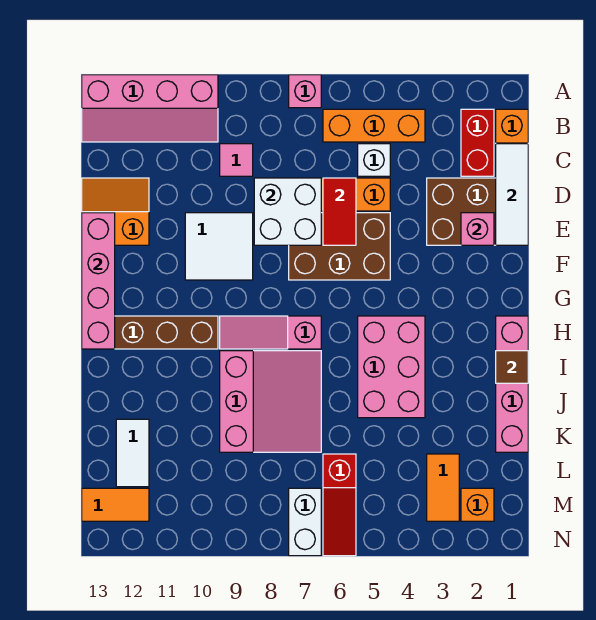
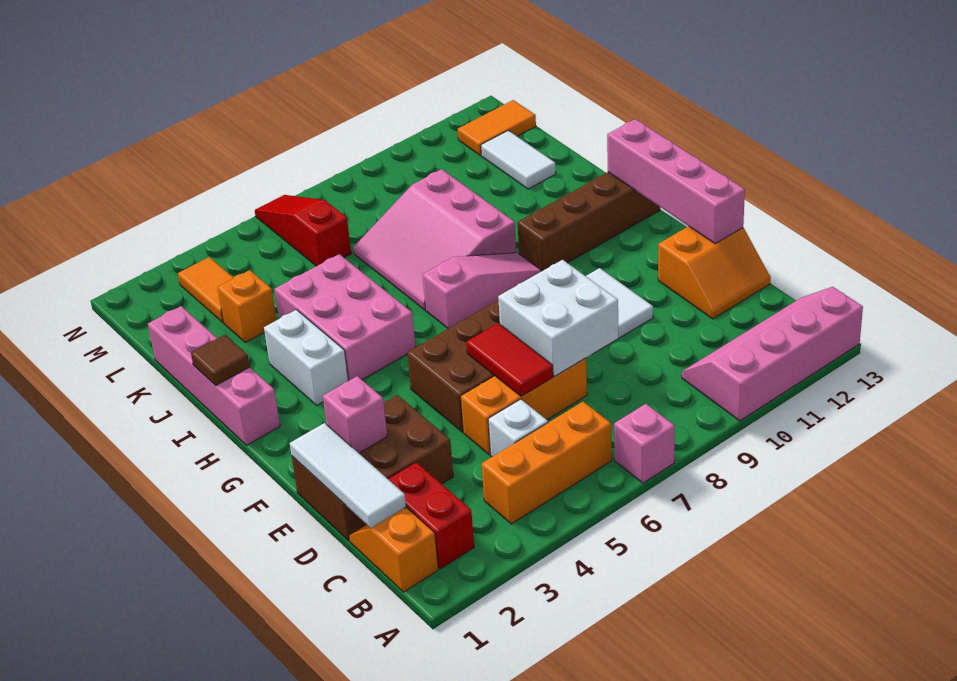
pink 1x1 tile [220,144,253,176] -> none
orange 1x1 brick [461,488,494,521] -> orange 1x1 brick moved to [217,270,276,342]
white 1x2 brick [289,488,321,556] -> white 1x2 brick moved to [264,310,348,405]

